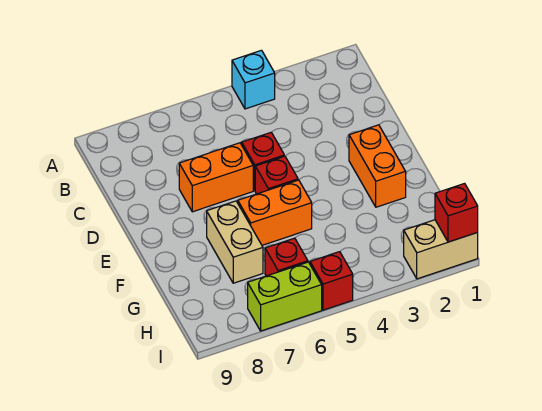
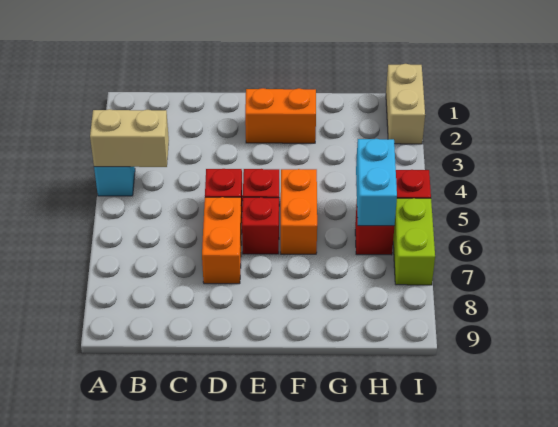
tan 1x2 brick [207,201,263,283] -> tan 1x2 brick moved to [90,109,169,167]
none -> cyan 1x2 brick [356,139,397,226]
red 1x1 brick [435,184,478,242] -> red 1x1 brick moved to [242,197,279,254]

